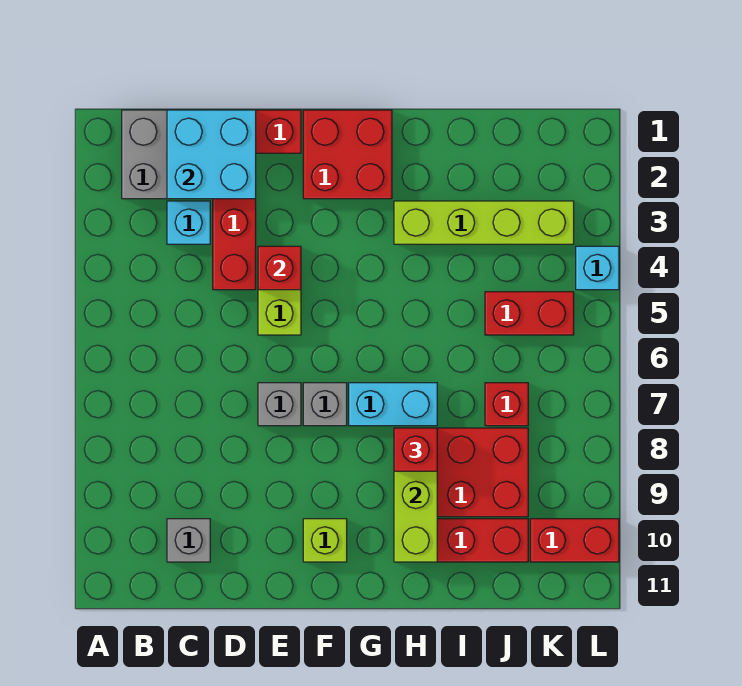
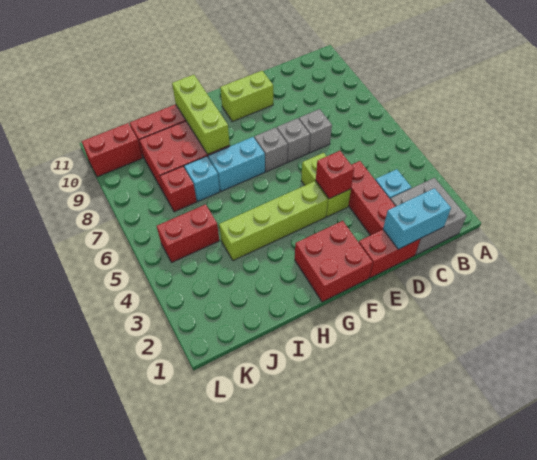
cyan 2x2 brick [167,110,256,199] -> cyan 1x2 brick [383,188,451,249]
grey 1x1 brick [167,519,210,562] -> grey 1x1 brick moved to [299,109,332,153]
lime 1x1 brick [303,519,347,562] -> lime 1x2 brick [220,71,273,122]
lime 1x4 brick [394,201,574,244] -> lime 1x4 brick moved to [219,181,328,260]
red 1x1 brick [394,428,437,471] -> none
cyan 1x1 brick [576,246,619,290] -> cyan 1x1 brick moved to [184,156,220,201]

